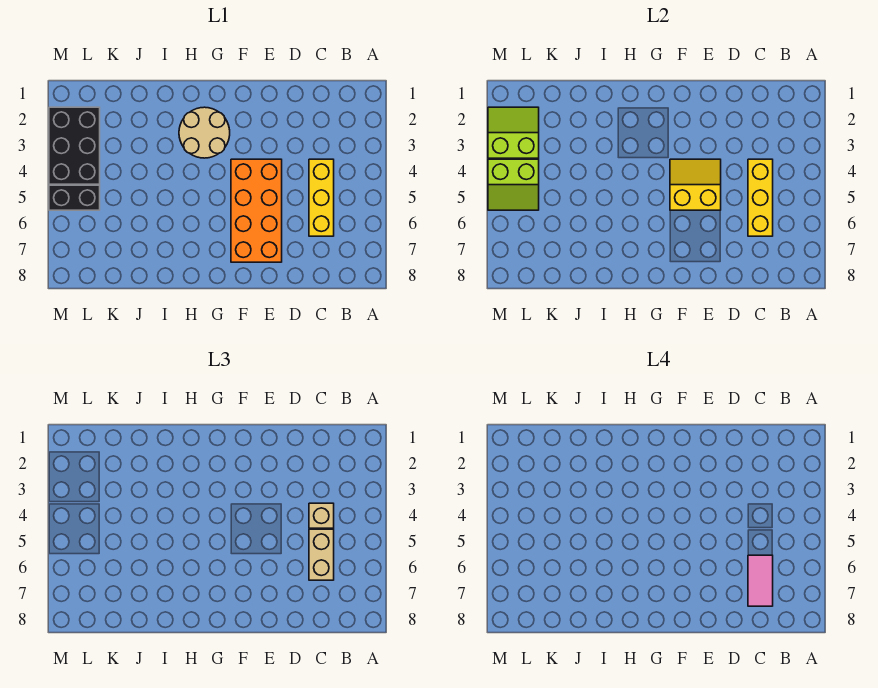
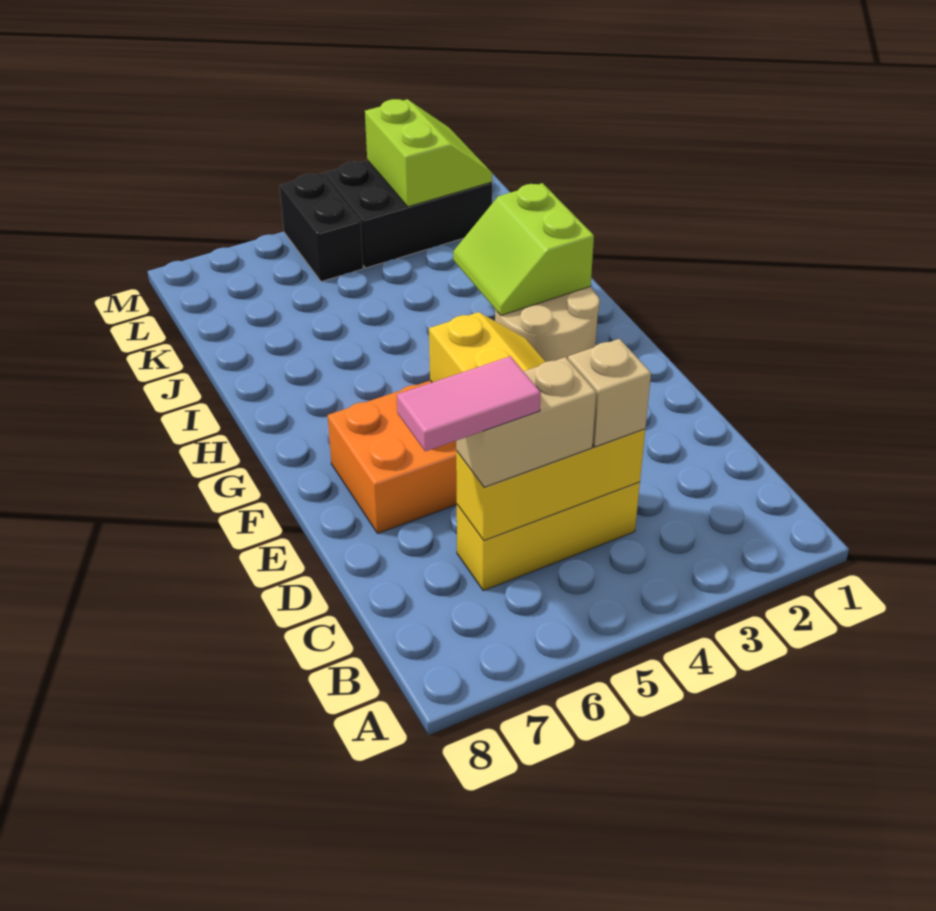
lime 2x2 slope [488,159,539,210] -> lime 2x2 slope moved to [453,183,594,315]

